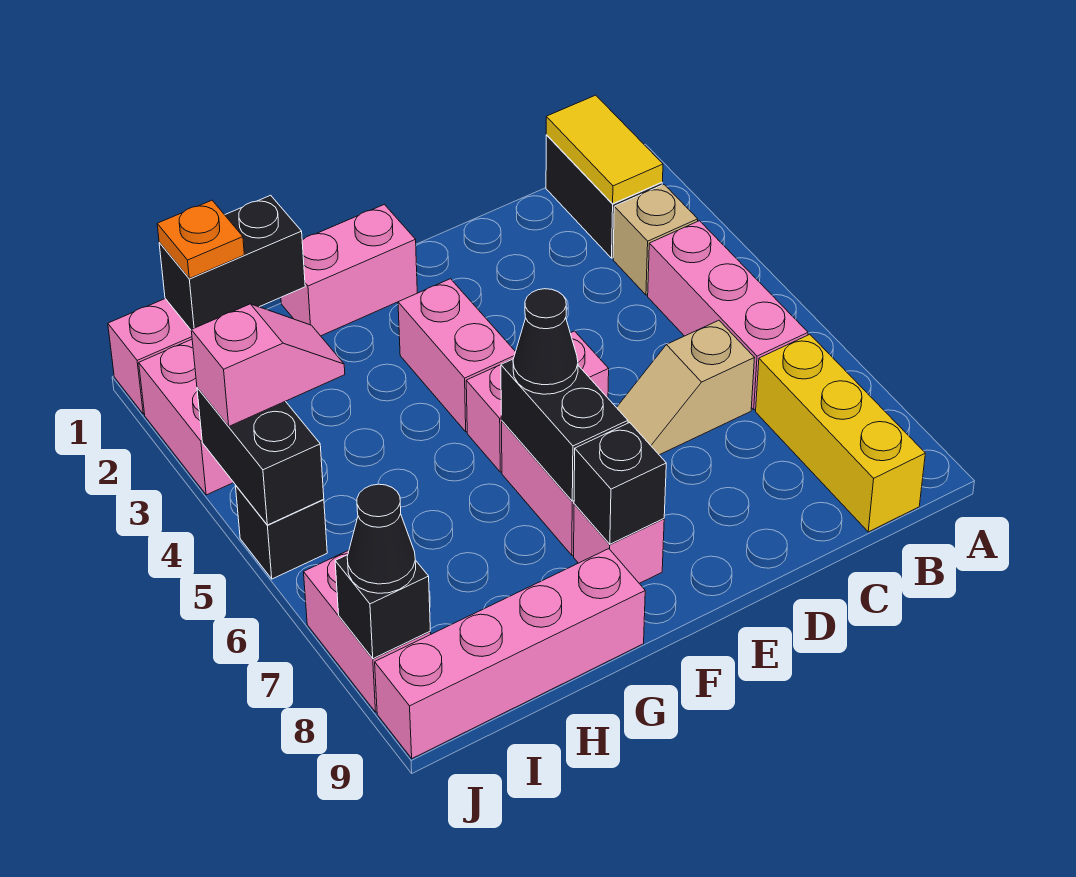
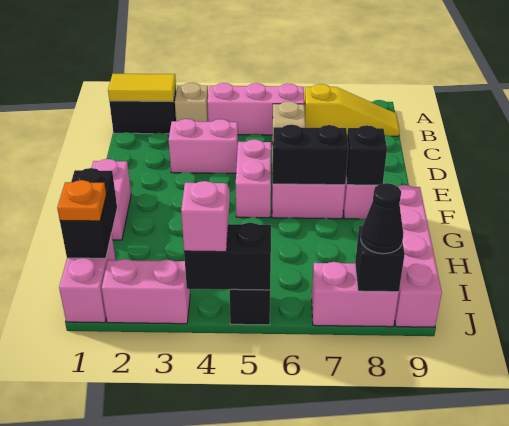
yellow 1x3 brick [756,334,925,532] -> yellow 1x3 slope [304,84,400,136]
pink 1x2 brick [398,279,515,432] -> pink 1x2 brick moved to [169,119,238,173]
black 1x1 cone [513,289,578,394] -> none

